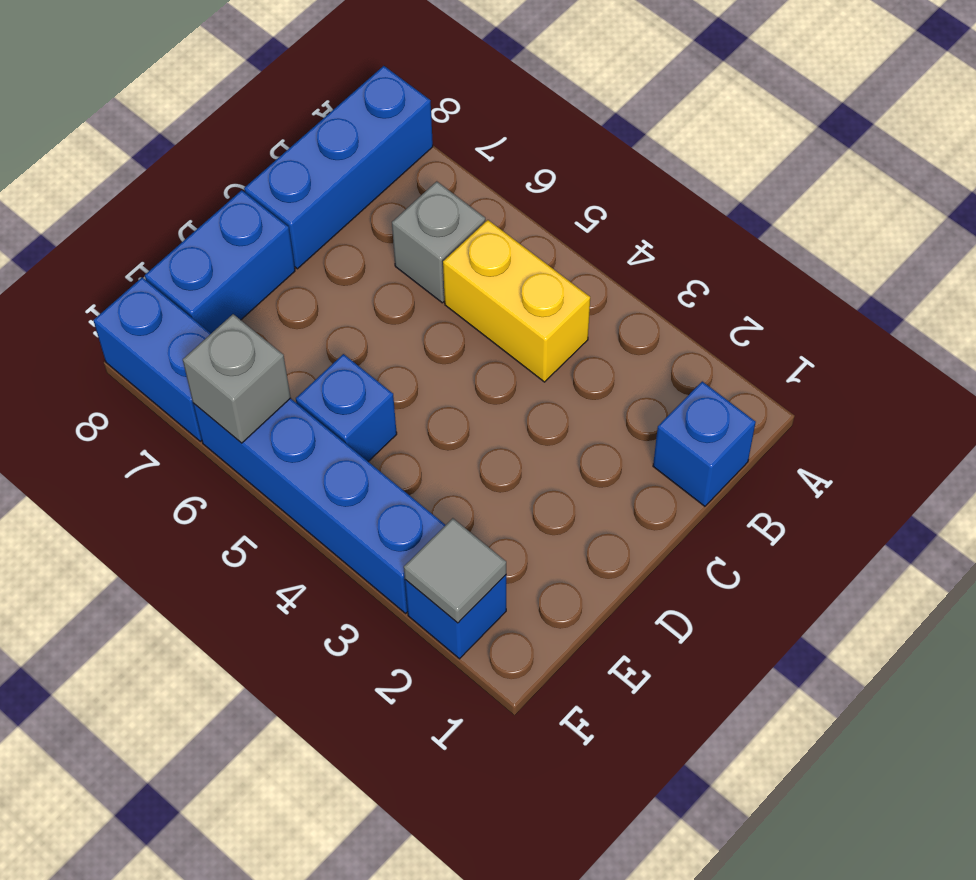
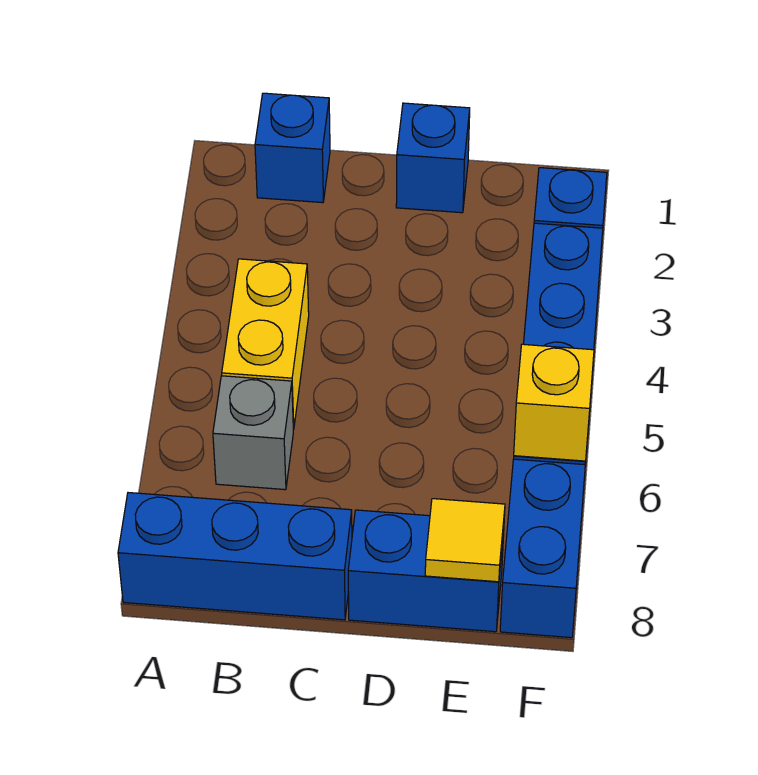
blue 1x1 brick [296,354,397,461] -> blue 1x1 brick moved to [396,103,470,213]
none -> yellow 1x1 tile [425,499,505,582]
grey 1x1 tile [404,518,506,623] -> none
grey 1x1 brick [183,314,291,443] -> yellow 1x1 brick [514,344,594,461]

